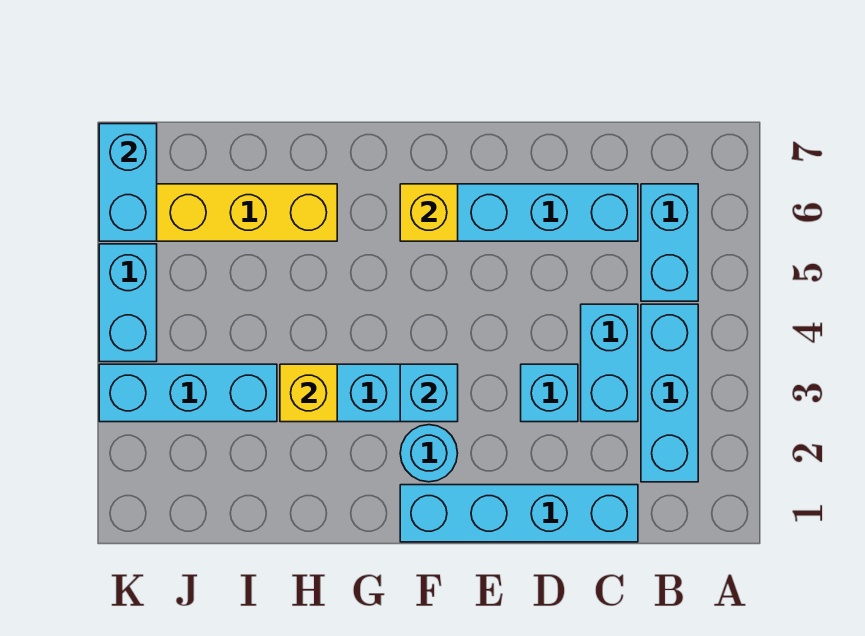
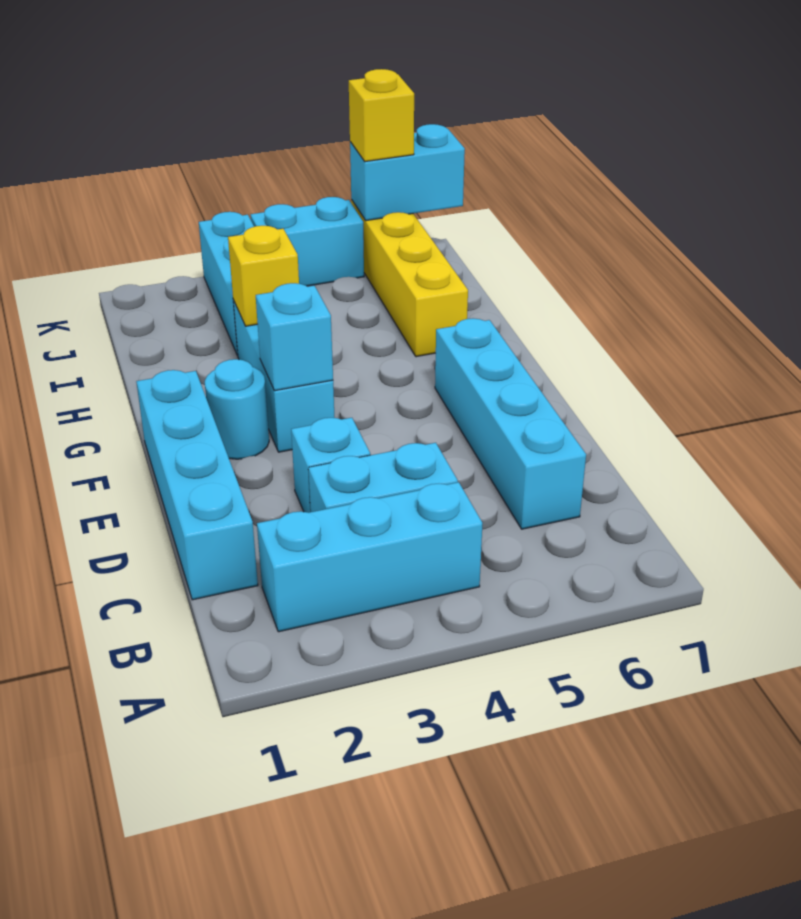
cyan 1x2 brick [641,184,698,301] -> none
yellow 1x1 brick [400,184,458,241] -> yellow 1x1 brick moved to [349,69,414,162]

